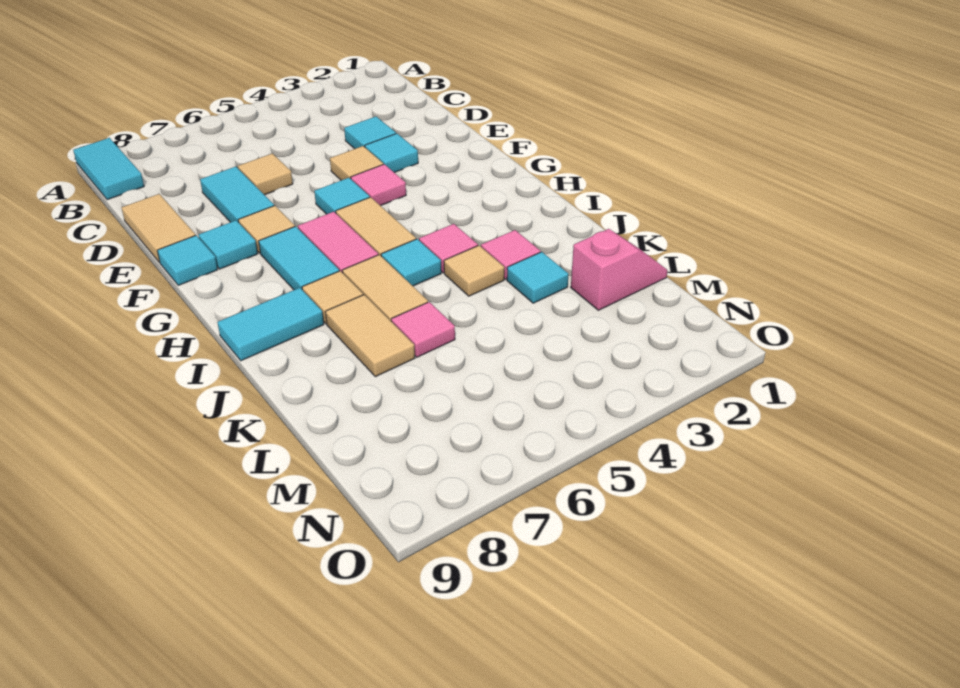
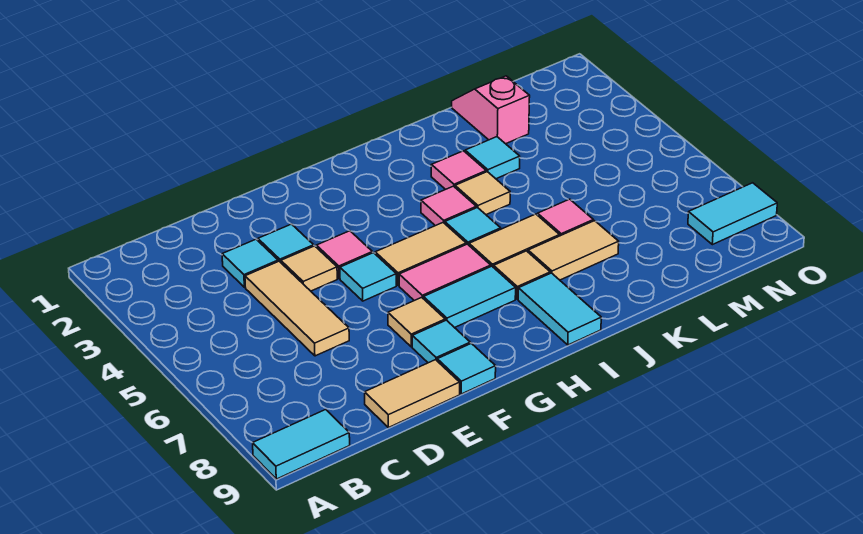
tan 1x1 tile [238,153,293,195] -> tan 1x3 tile [245,261,349,356]
cyan 1x2 tile [200,167,274,222] -> cyan 1x2 tile moved to [688,183,777,245]

